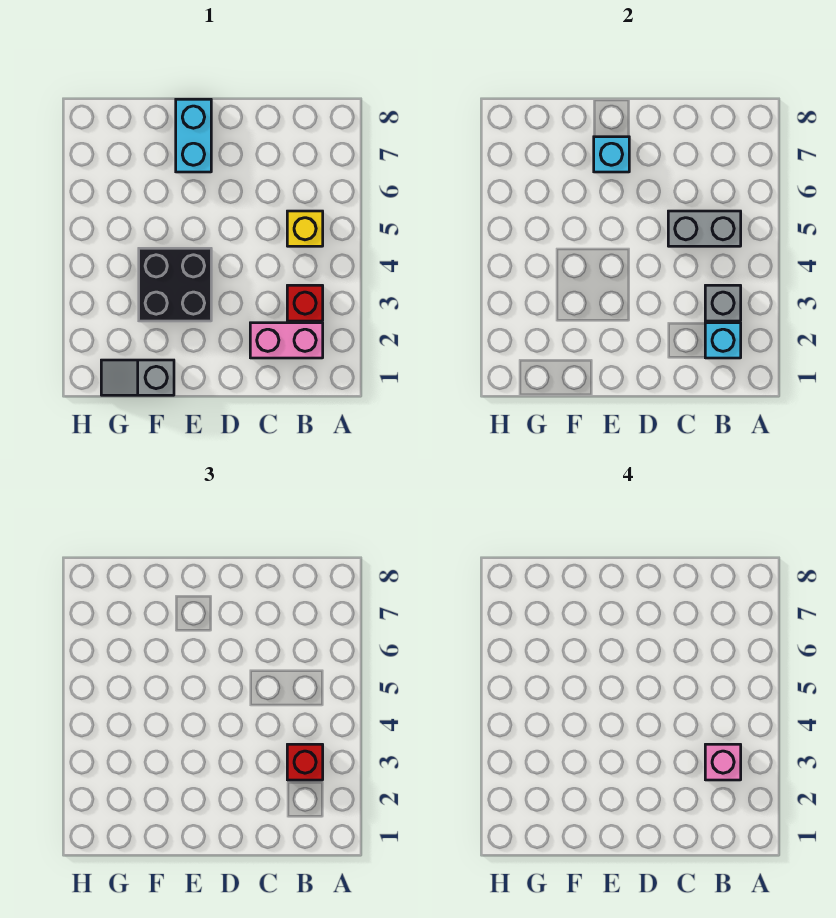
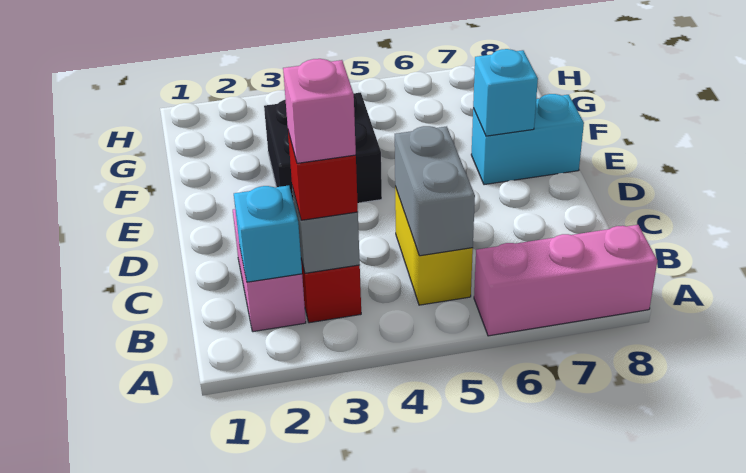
none -> pink 1x3 brick [474,225,657,336]
yellow 1x1 brick [287,211,323,246] -> yellow 1x2 brick [395,187,473,305]
grey 1x2 slope [101,360,174,395] -> none

